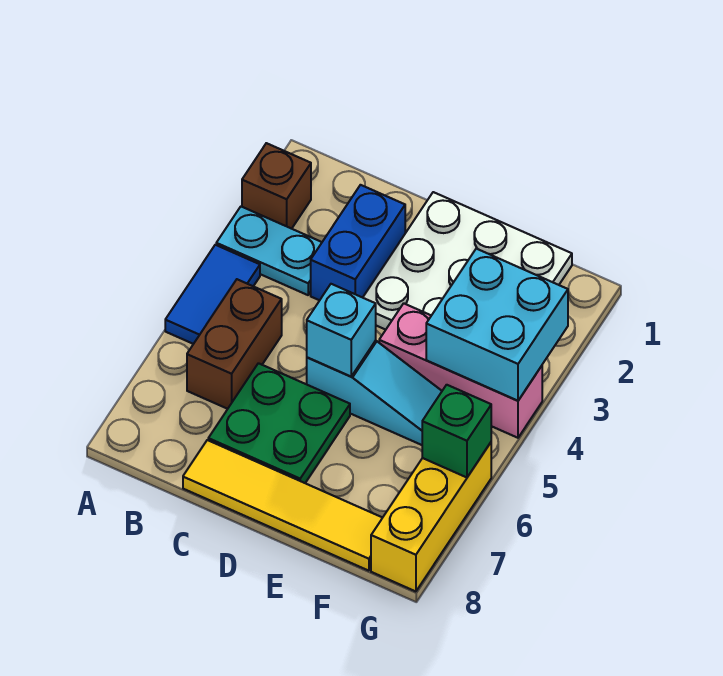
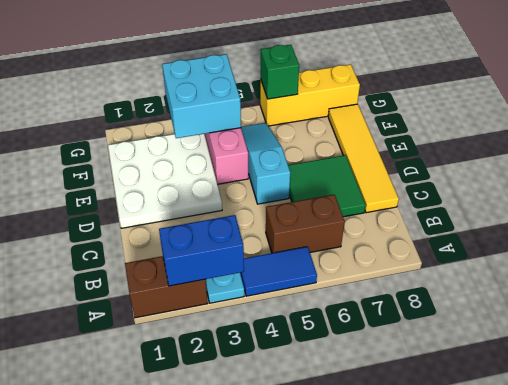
brown 1x1 brick [242,143,311,229] -> brown 1x2 brick [125,256,208,318]
blue 1x2 brick [311,185,405,300] -> blue 1x2 brick moved to [159,215,244,286]
green 2x2 plate [208,363,350,483] -> green 2x2 tile [288,155,366,217]
cyan 1x1 brick [307,284,376,377] -> none

